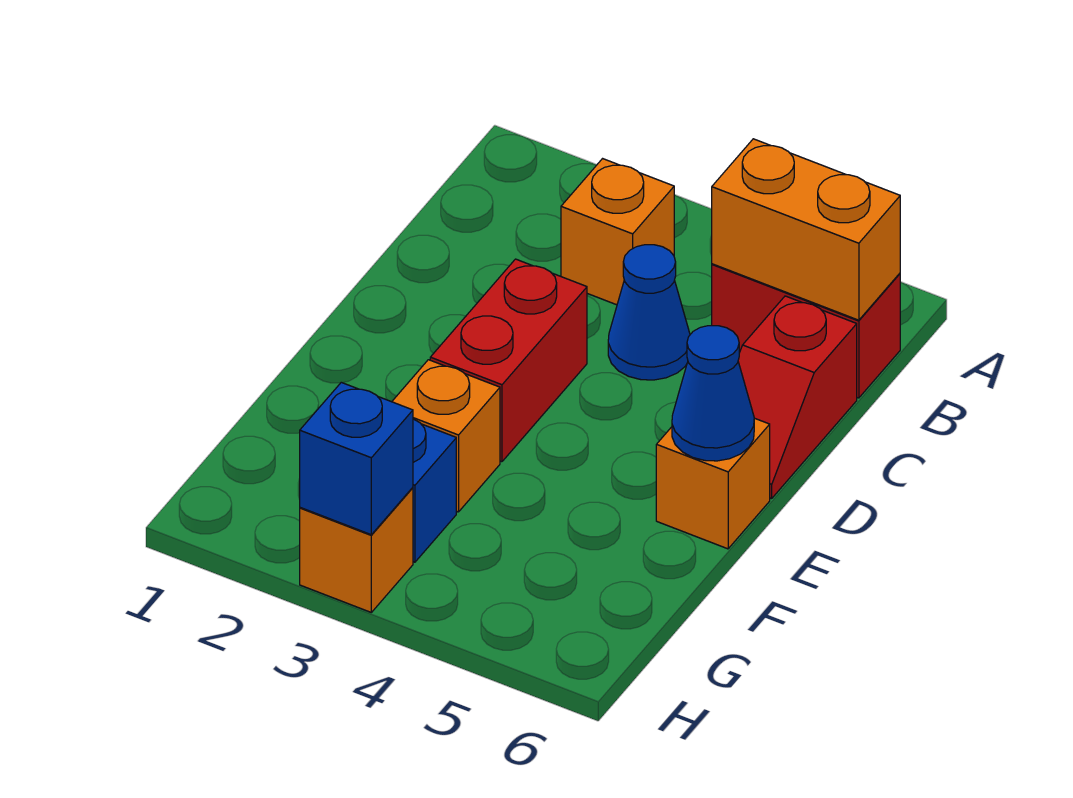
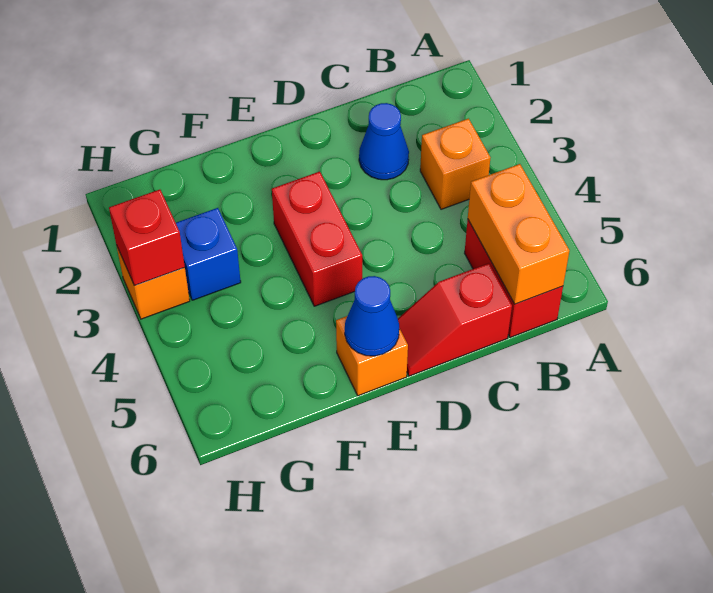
blue 1x1 cone [608,245,690,380] -> blue 1x1 cone moved to [359,103,409,180]
red 1x2 brick [430,259,587,462] -> red 1x2 brick turned to [272,172,362,306]
orange 1x1 brick [392,360,500,512] -> none
blue 1x1 brick [300,382,413,535] -> red 1x1 brick [109,190,185,286]

